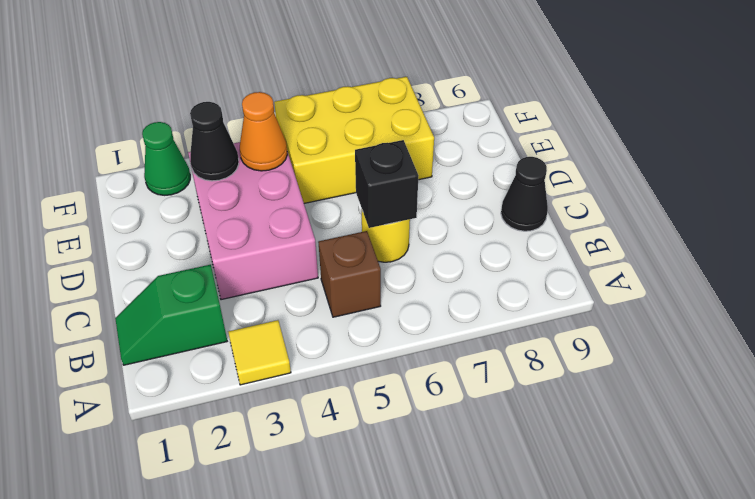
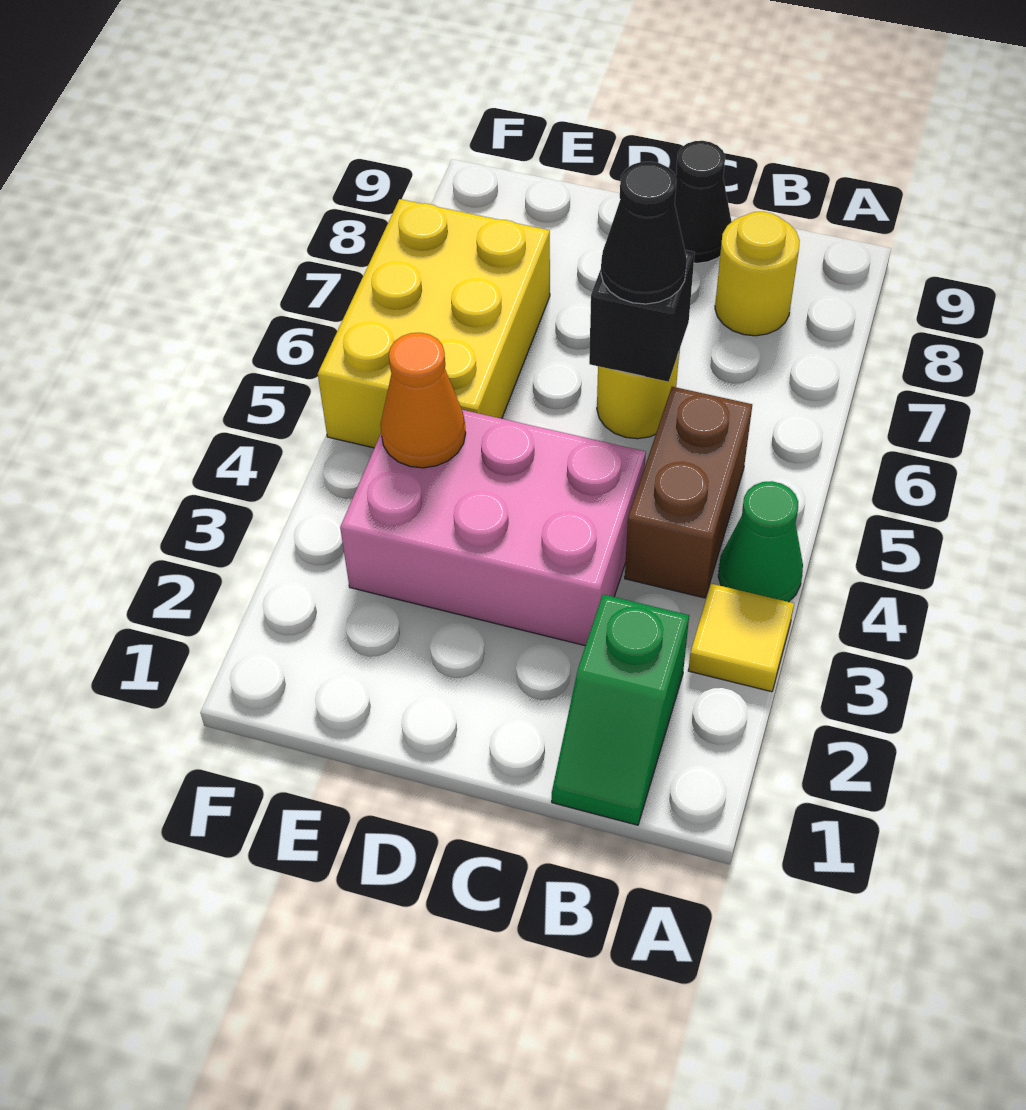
brown 1x1 brick [318,231,381,317] -> brown 1x2 brick [625,387,752,598]
none -> yellow 1x1 round brick [715,212,800,336]
black 1x1 cone [190,102,239,181] -> black 1x1 cone moved to [601,161,687,304]
green 1x1 cone [142,122,190,195] -> green 1x1 cone moved to [718,481,803,602]

